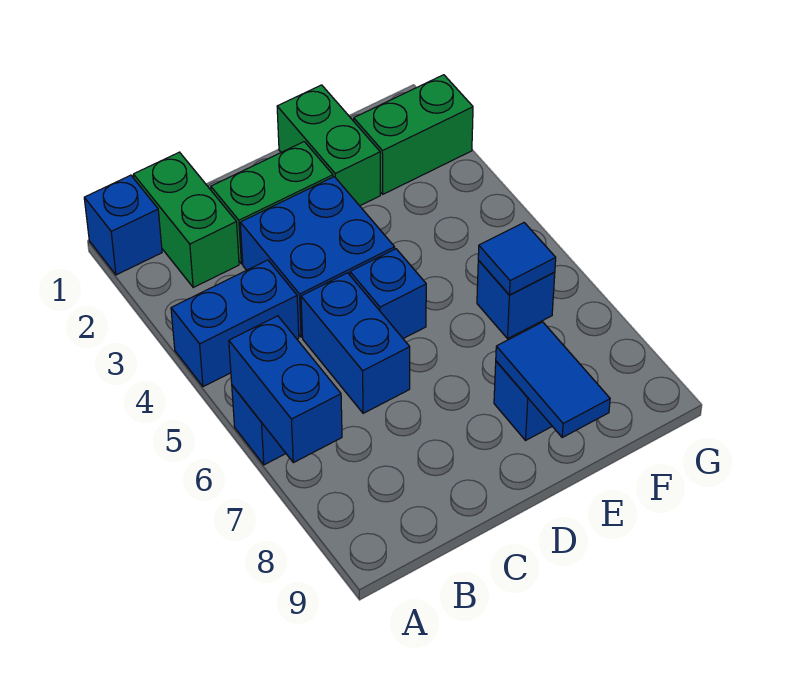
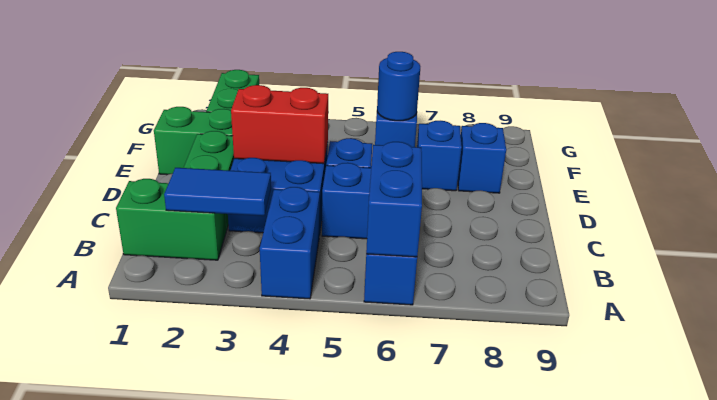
blue 1x1 brick [84,175,162,275] -> blue 1x1 brick moved to [417,121,462,191]
blue 1x2 brick [229,316,342,463] -> blue 1x2 brick turned to [366,142,422,257]
none -> red 1x2 brick [231,85,328,164]
blue 1x2 tile [496,322,610,437] -> blue 1x2 tile moved to [164,168,271,216]
blue 1x1 tile [478,223,556,295] -> blue 1x1 round brick [377,52,420,121]

